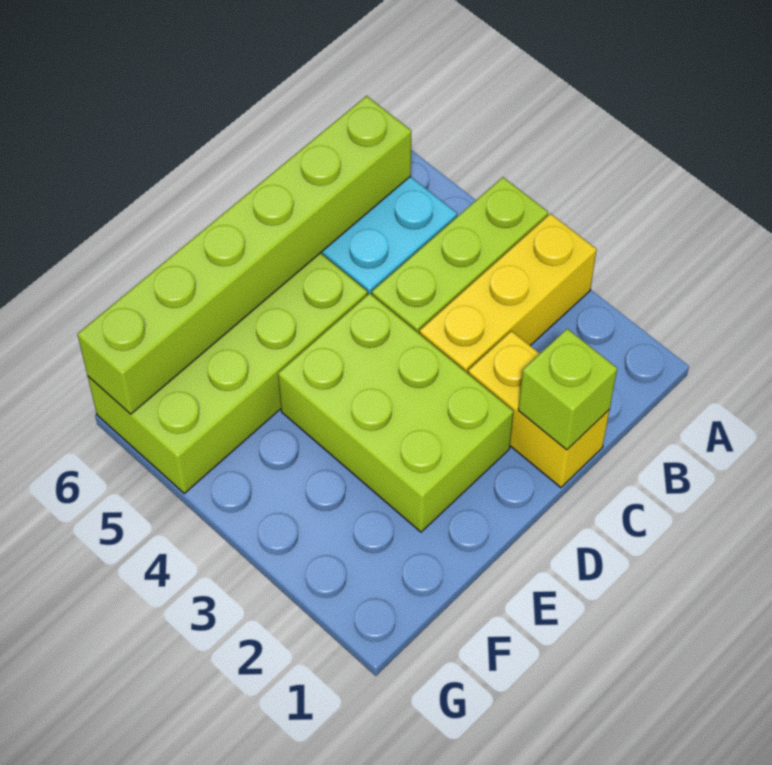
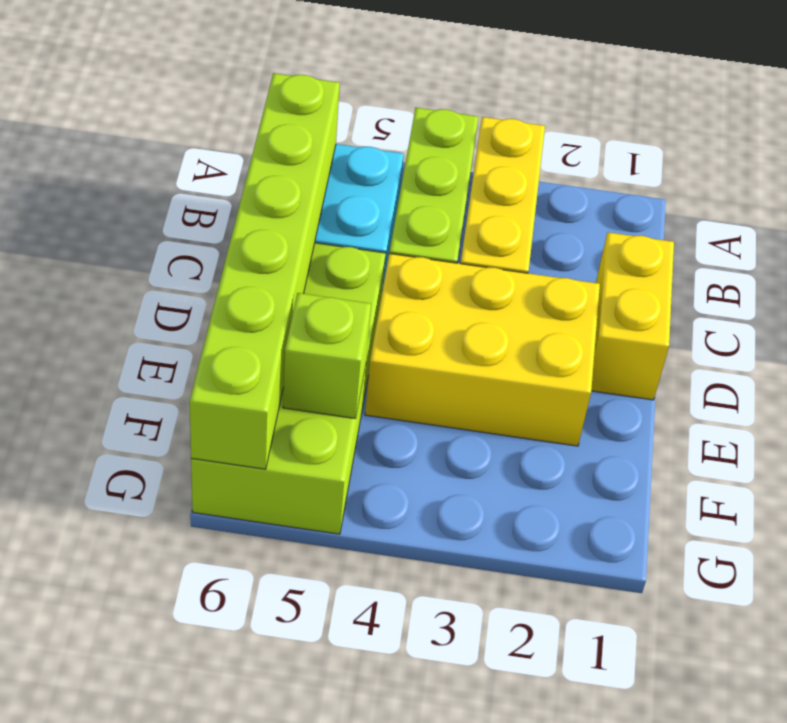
yellow 1x2 brick [468,331,609,488] -> yellow 1x2 brick turned to [591,232,674,400]
lime 1x1 brick [518,329,617,450] -> lime 1x1 brick moved to [283,293,371,419]
lime 2x3 brick [278,293,514,532] -> yellow 2x3 brick [365,254,600,446]

